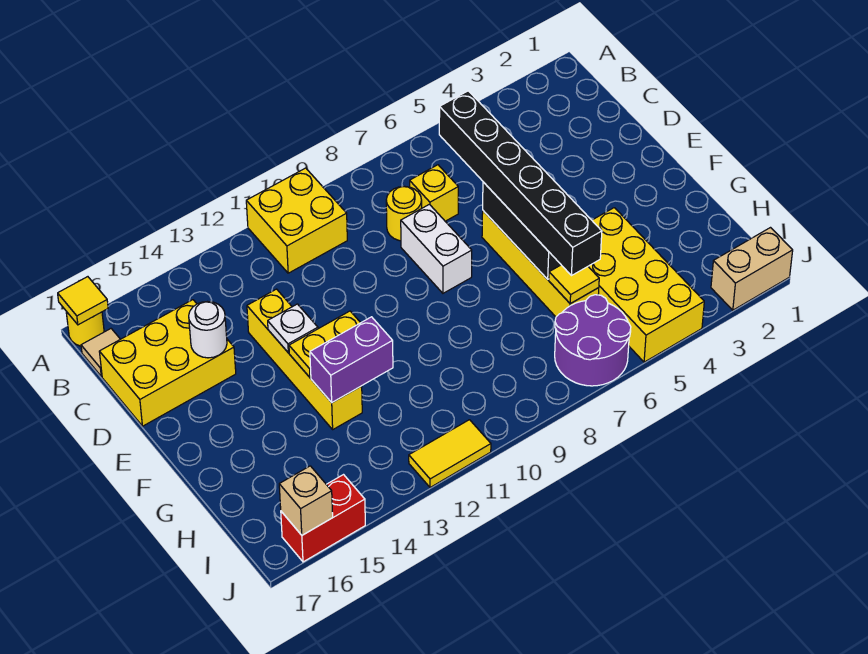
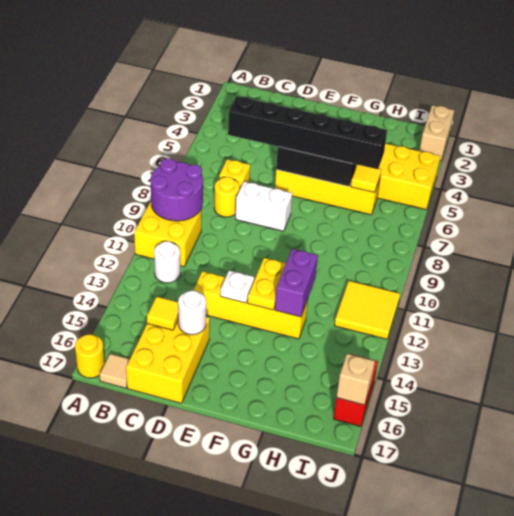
yellow 1x1 tile [58,277,108,325] -> yellow 1x1 tile moved to [147,297,178,330]
none -> white 1x1 round brick [154,241,180,283]
purple 2x2 round brick [555,295,631,386] -> purple 2x2 round brick moved to [150,159,203,221]
yellow 1x2 tile [409,420,491,487] -> yellow 2x2 tile [334,281,400,339]

